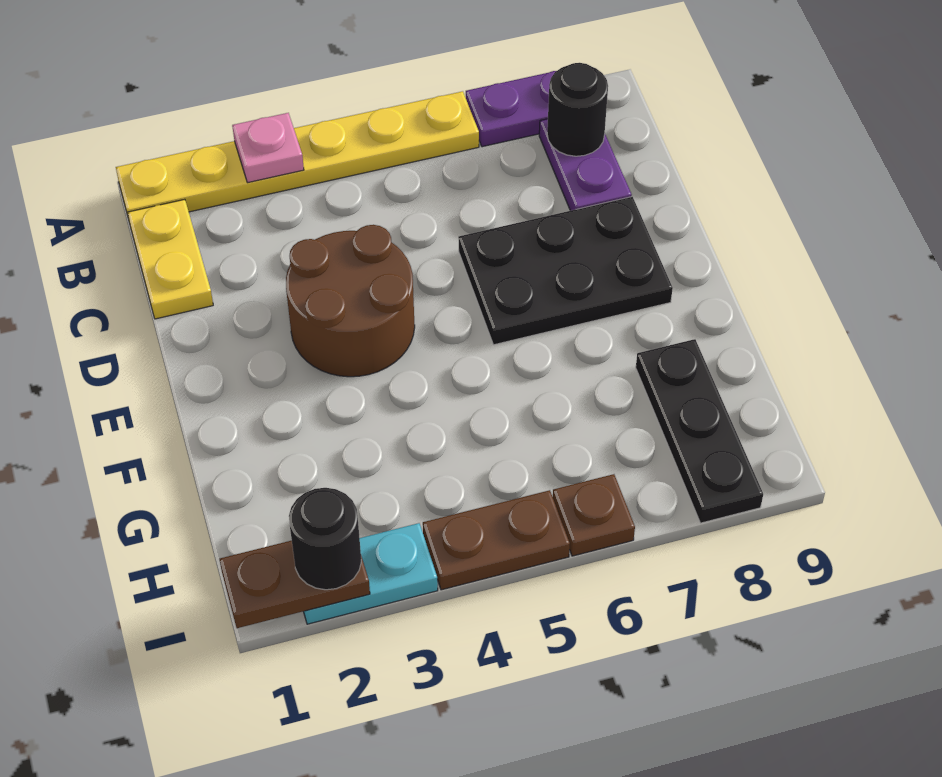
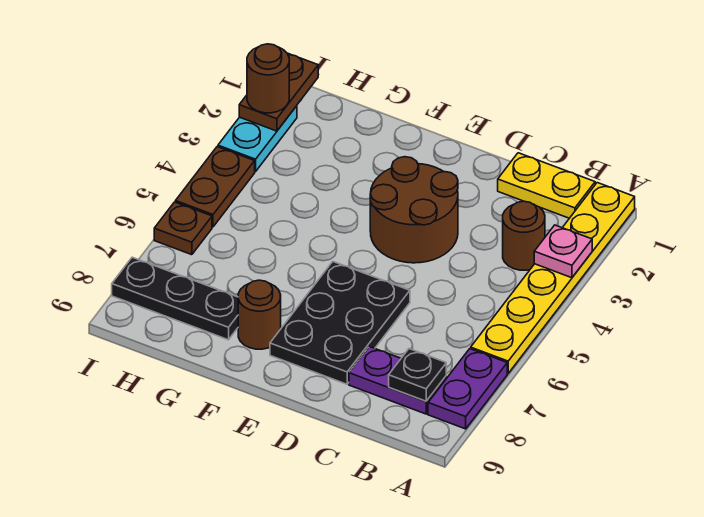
none -> brown 1x1 round brick [503,201,545,270]
black 1x1 round brick [547,63,608,156] -> black 1x1 plate [389,349,446,401]
none -> brown 1x1 round brick [238,280,281,349]
black 1x1 round brick [289,488,361,590] -> brown 1x1 round brick [247,44,289,113]

